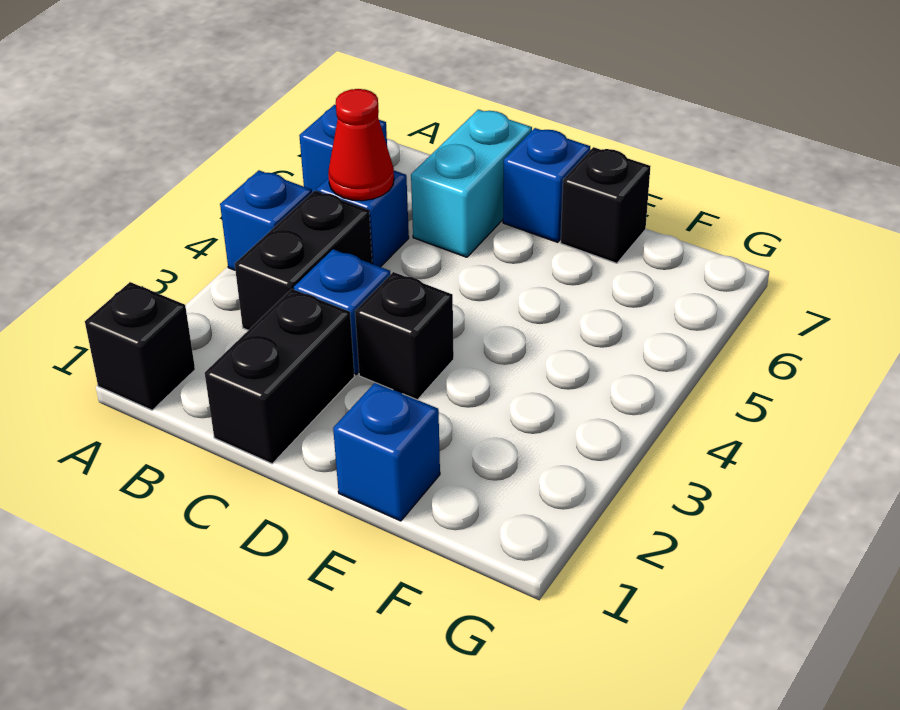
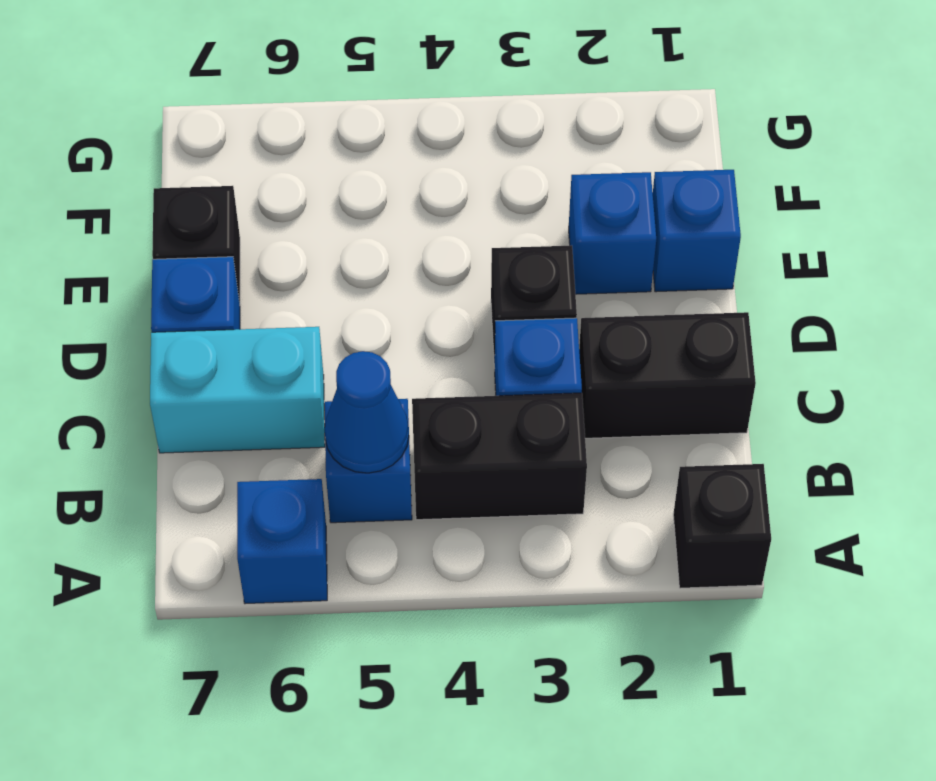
blue 1x1 brick [220,170,312,270] -> blue 1x1 brick moved to [569,172,656,294]
red 1x1 cone [328,89,394,201] -> blue 1x1 cone [325,351,409,473]

